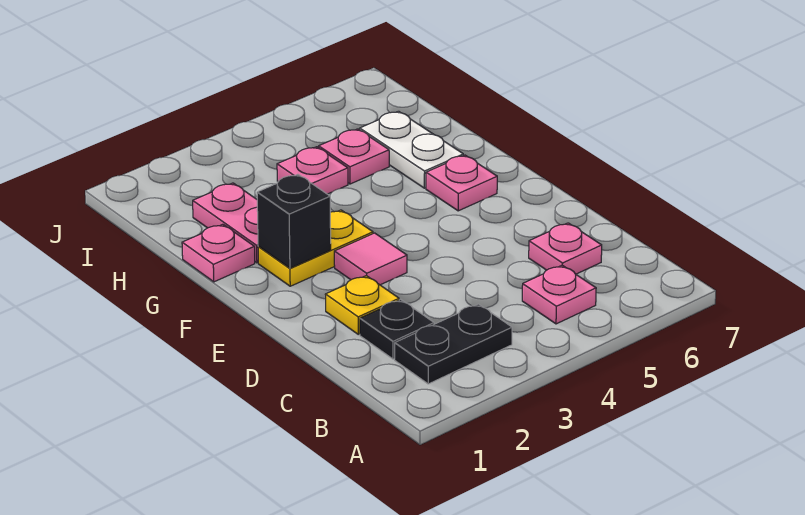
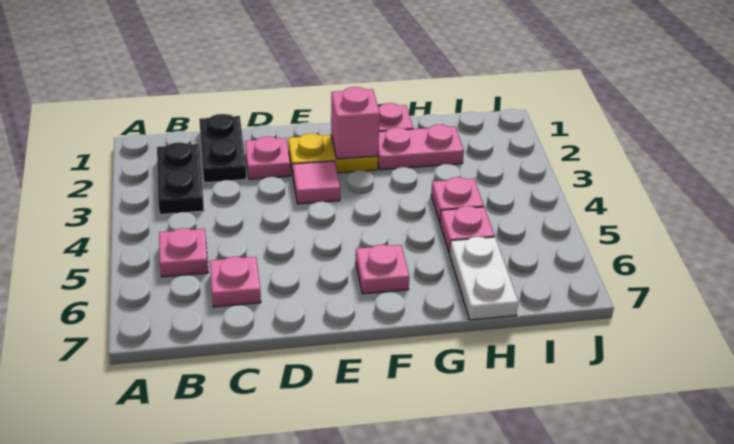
black 1x1 plate [360,300,434,359] -> black 1x2 plate [199,114,246,183]
yellow 1x1 plate [325,276,399,334] -> pink 1x1 plate [245,136,291,179]
yellow 1x2 plate [258,210,373,286] -> yellow 1x2 plate turned to [288,133,378,174]
black 1x1 brick [257,174,331,268] -> pink 1x1 brick [331,87,380,159]
white 1x2 plate [360,111,463,188] -> white 1x2 plate turned to [449,237,518,320]

